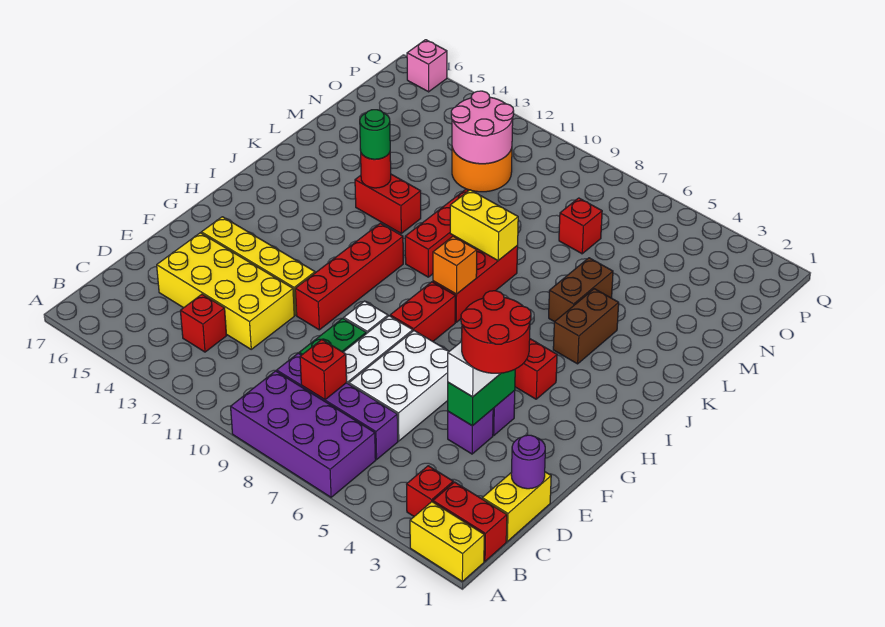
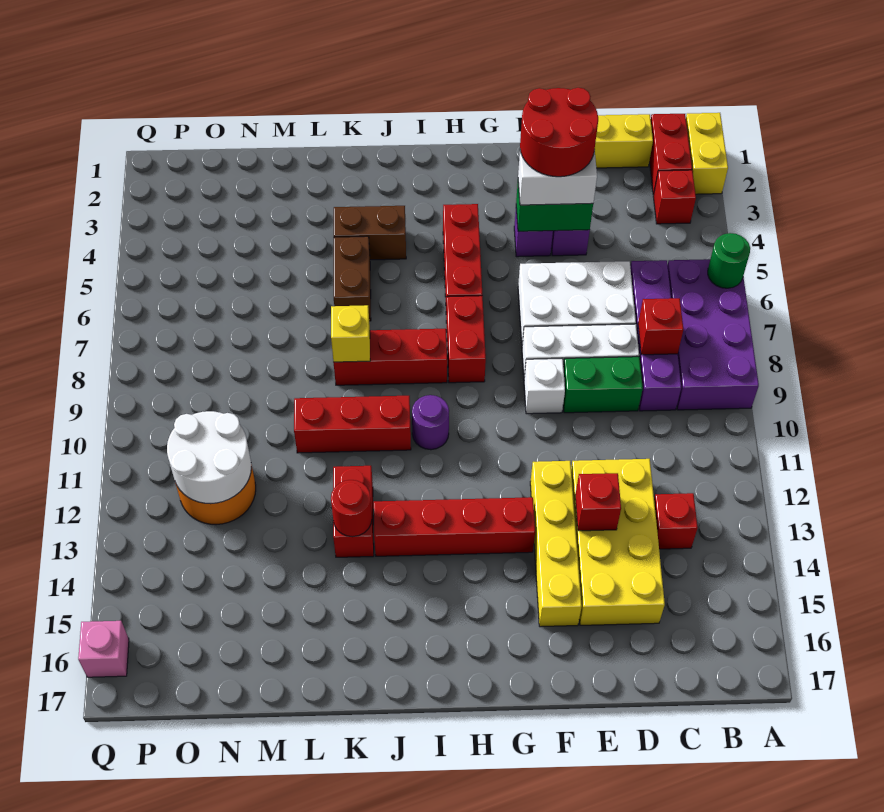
purple 1x1 round brick [511,435,545,489] -> purple 1x1 round brick moved to [412,395,449,450]
red 1x4 brick [295,223,403,330] -> red 1x4 brick moved to [374,497,535,556]
red 1x2 brick [390,282,455,341] -> red 1x2 brick turned to [446,296,486,383]
orange 1x1 brick [433,236,477,294] -> none
brown 1x2 brick [549,258,613,322] -> brown 1x2 brick turned to [334,236,371,321]
yellow 1x2 brick [450,190,518,261] -> yellow 1x1 brick [331,305,370,362]
green 1x1 round brick [360,110,390,159] -> green 1x1 round brick moved to [708,233,750,288]
red 1x1 brick [559,198,602,254] -> red 1x1 brick moved to [575,473,621,531]
pink 2x2 round brick [451,91,514,164] -> white 2x2 round brick [167,411,251,504]

